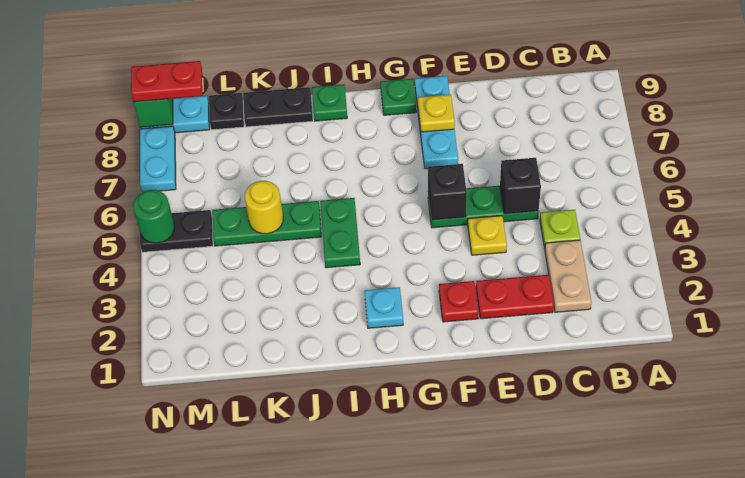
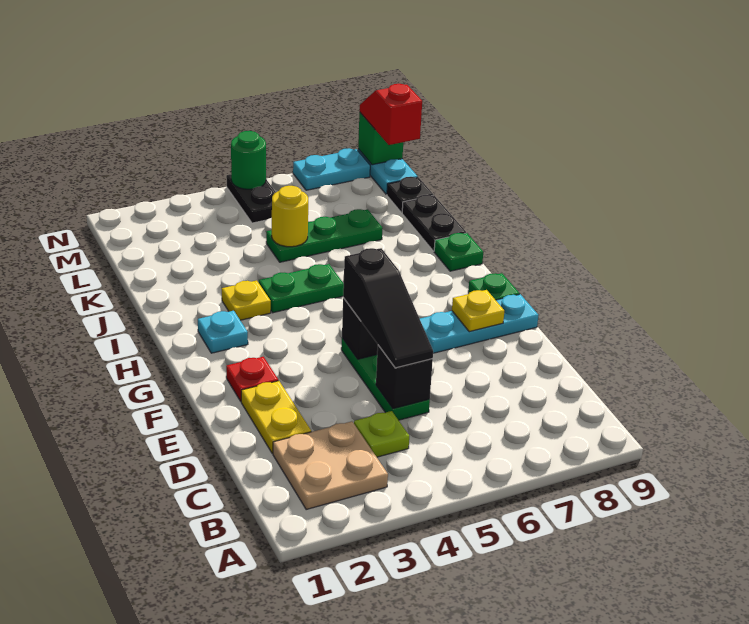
tan 1x2 plate [545,240,591,312] -> tan 2x2 plate [273,421,388,509]
red 1x2 plate [476,275,554,319] -> yellow 1x2 plate [241,381,311,454]
none -> black 1x3 slope [343,248,433,368]
yellow 1x1 plate [468,216,507,255] -> yellow 1x1 plate moved to [222,280,271,320]
green 1x3 plate [212,201,321,246] -> green 1x3 plate turned to [266,209,382,262]
red 1x2 plate [131,61,203,102] -> red 1x2 slope [360,84,422,145]

